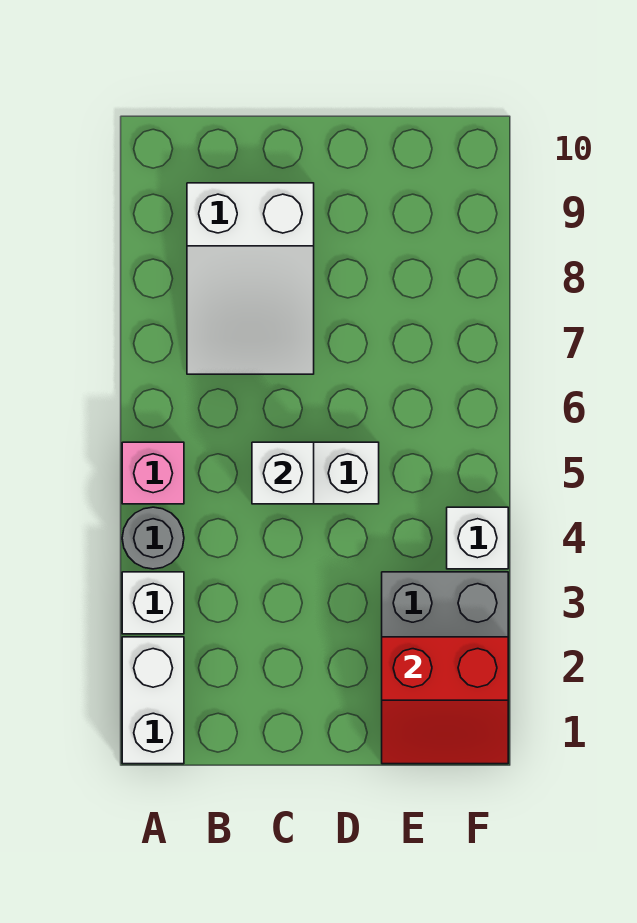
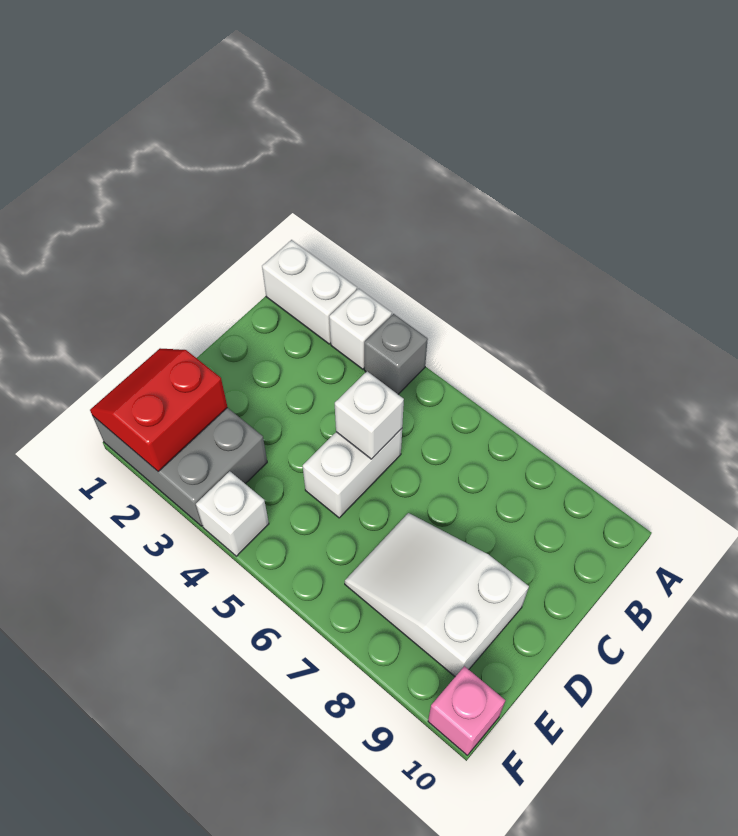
grey 1x1 round brick [122,507,184,569] -> grey 1x1 brick [364,314,428,394]
pink 1x1 brick [122,442,184,504] -> pink 1x1 brick moved to [428,666,505,755]
white 2x3 slope [187,183,314,374] -> white 2x3 slope moved to [345,513,529,677]

